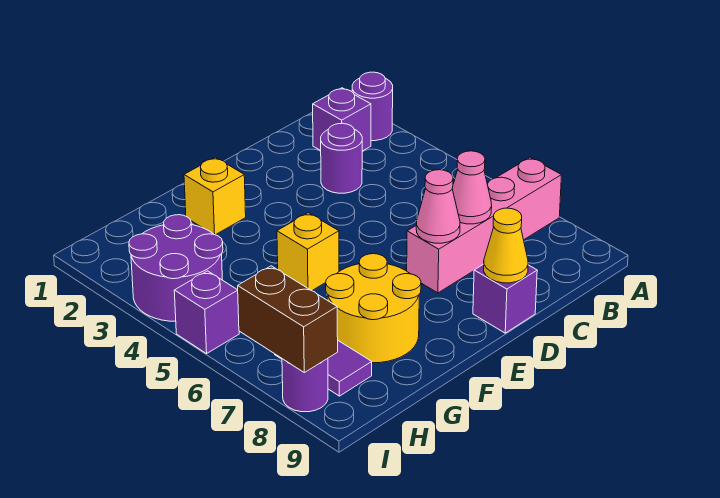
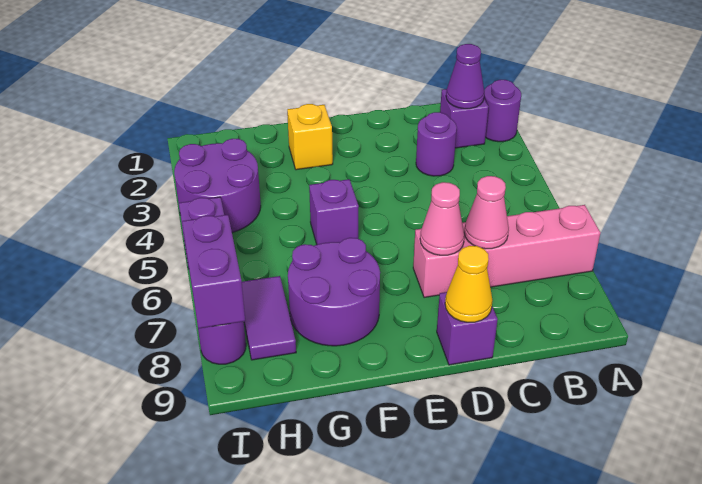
none -> purple 1x1 cone [446,44,484,109]
yellow 1x1 brick [277,213,339,291] -> purple 1x1 brick [309,179,359,244]
yellow 2x2 round brick [326,254,421,363] -> purple 2x2 round brick [288,238,380,346]
brown 1x2 brick [238,266,338,373] -> purple 1x2 brick [182,215,245,329]

